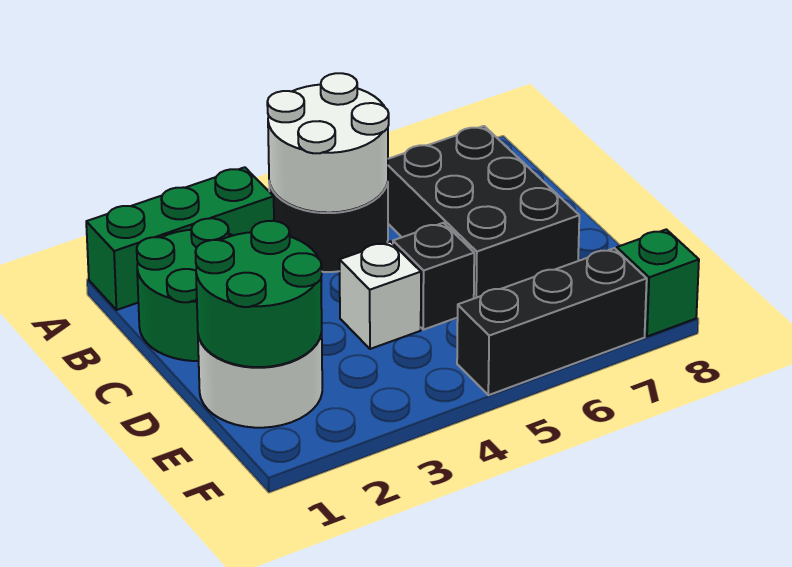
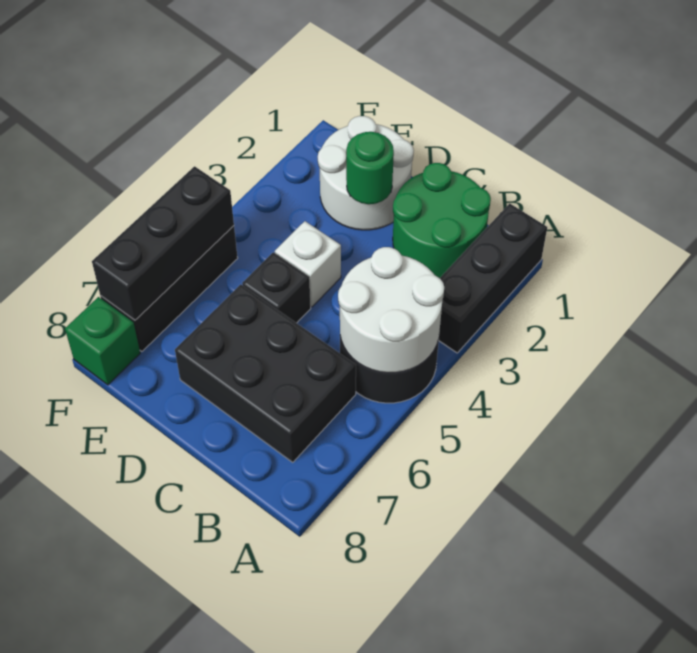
green 1x3 brick [86,167,274,310] -> black 1x3 brick [439,203,547,353]
green 2x2 round brick [195,221,322,367] -> green 1x1 round brick [346,132,394,204]
none -> black 1x3 brick [92,166,234,320]

